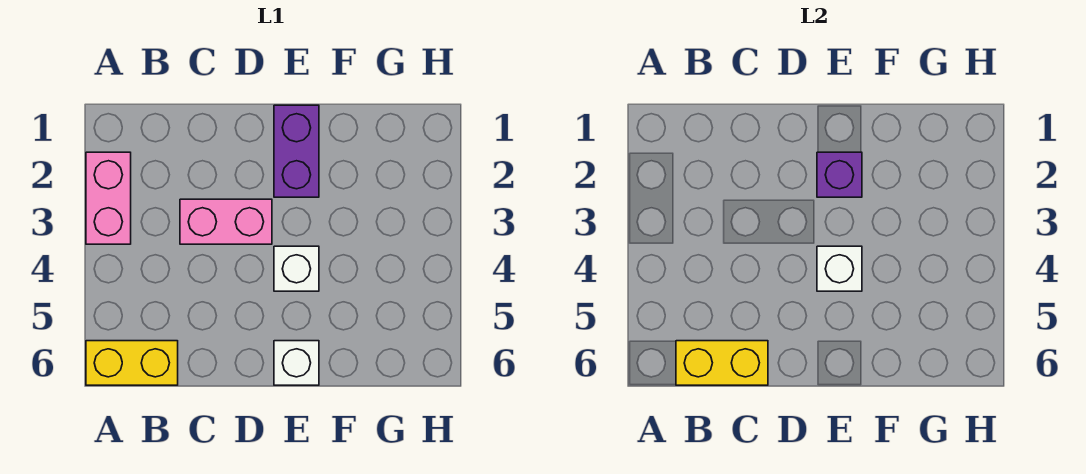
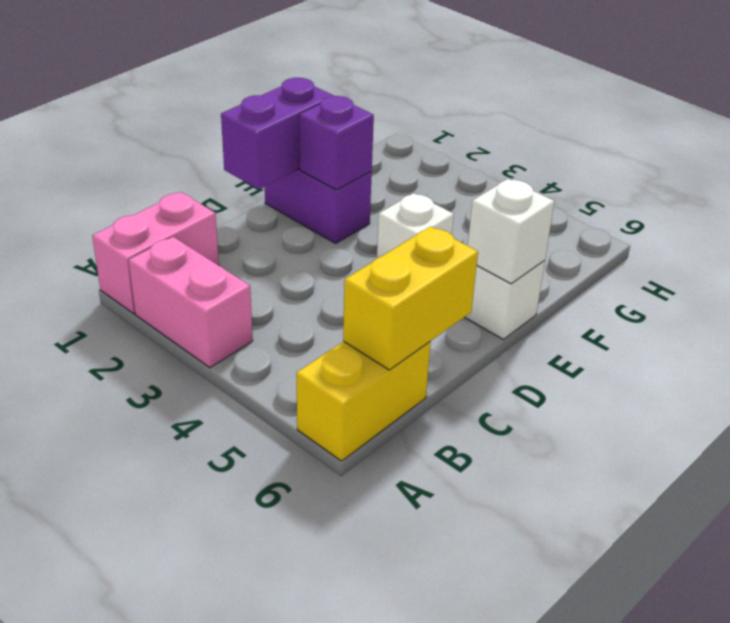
pink 1x2 brick [180,199,272,244] -> pink 1x2 brick moved to [92,192,219,314]
none -> purple 1x2 brick [221,78,334,189]
white 1x1 brick [817,246,862,291] -> white 1x1 brick moved to [468,179,554,284]

